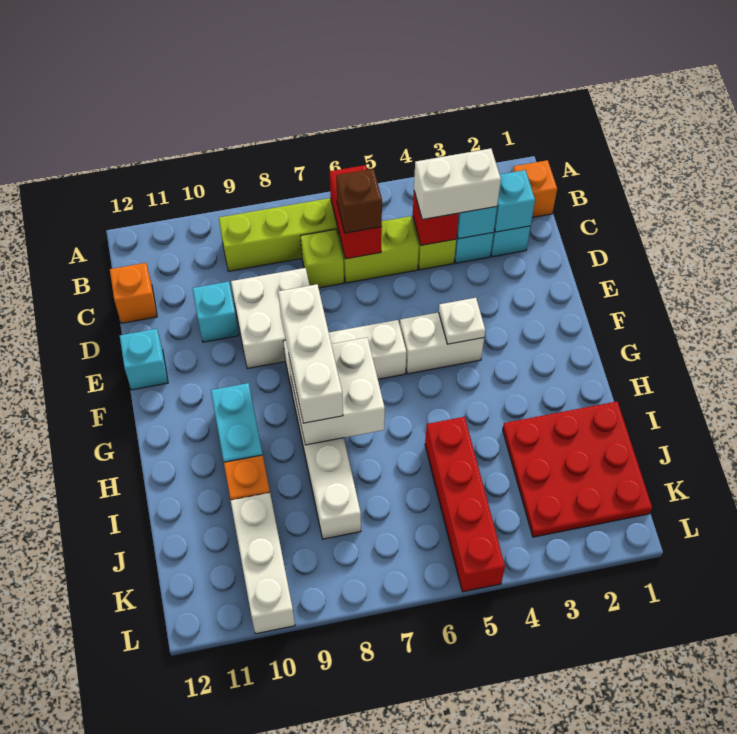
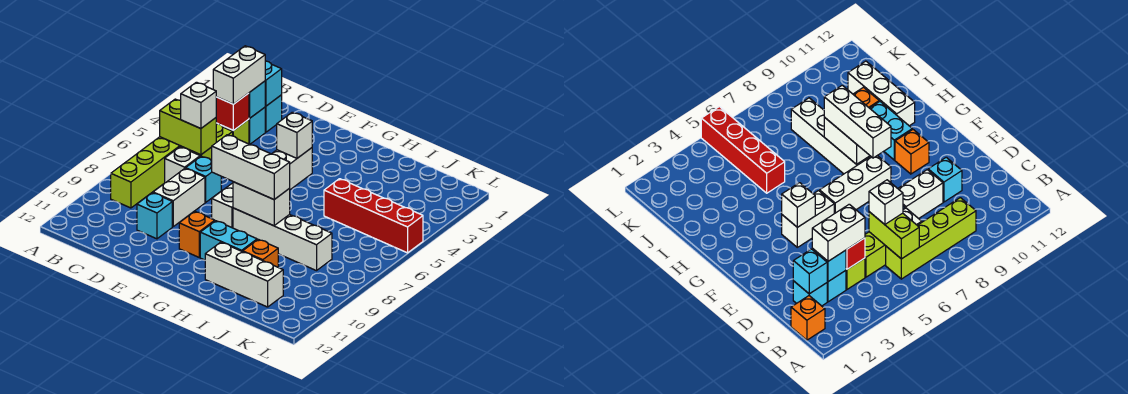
red 1x2 brick [330,165,382,259] -> lime 1x2 brick [160,99,217,155]
brown 1x1 brick [336,169,382,233] -> white 1x1 brick [181,82,216,129]
lime 1x1 brick [301,229,344,288] -> white 1x1 brick [165,147,200,183]
orange 1x1 brick [110,263,157,323] -> orange 1x1 brick moved to [179,211,215,257]
white 2x2 brick [231,268,310,369] -> white 1x2 brick [153,168,205,227]
cyan 1x1 brick [120,329,168,390] -> cyan 1x1 brick moved to [186,156,221,202]
white 1x1 plate [439,298,485,344] -> white 1x1 brick [277,112,312,158]
white 2x2 brick [288,338,385,445] -> white 1x2 brick [233,182,290,226]
red 3x3 plate [503,402,652,537] -> none
white 1x3 brick [231,493,295,634] -> white 1x3 brick moved to [205,242,283,307]

